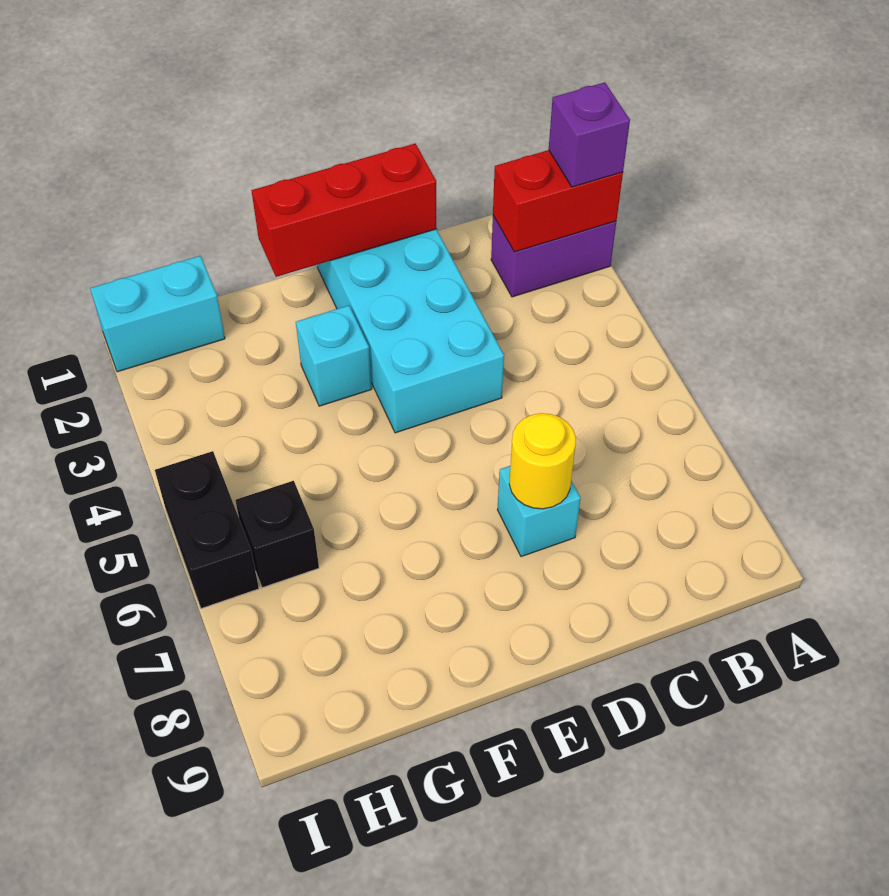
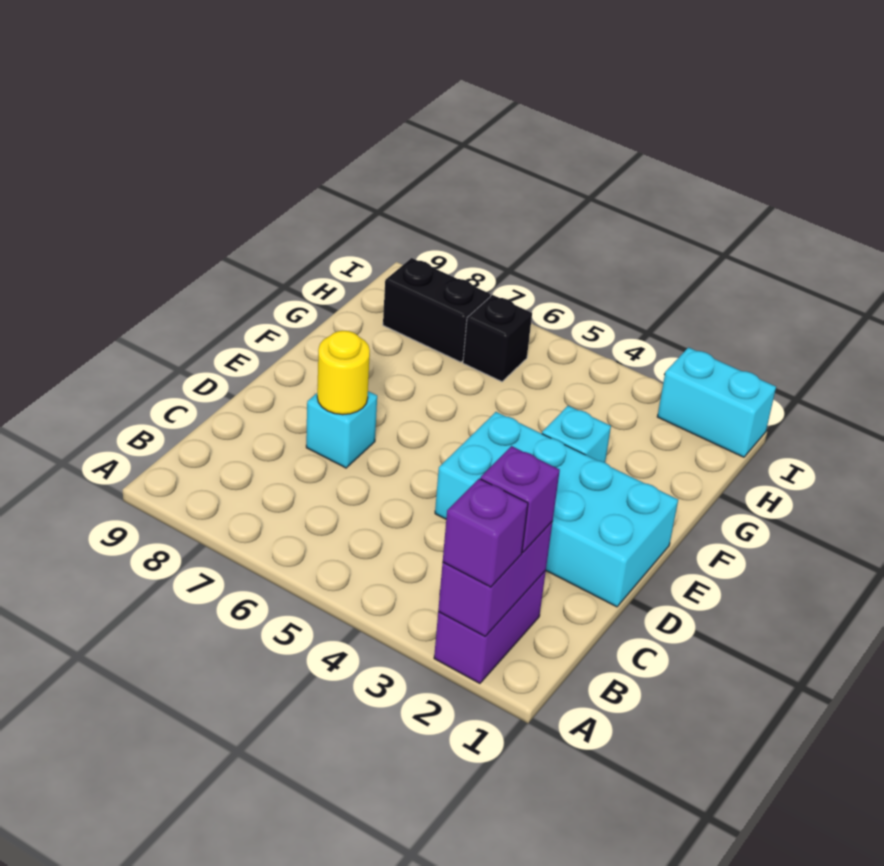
red 1x2 brick [493,150,623,252] -> purple 1x2 brick [438,521,553,636]
none -> purple 1x1 brick [481,446,560,552]
red 1x3 brick [251,143,437,277] -> none
cyan 1x2 brick [90,256,225,372] -> cyan 1x2 brick turned to [657,347,776,457]
black 1x2 brick [155,451,259,609] -> black 1x2 brick moved to [383,258,491,362]

